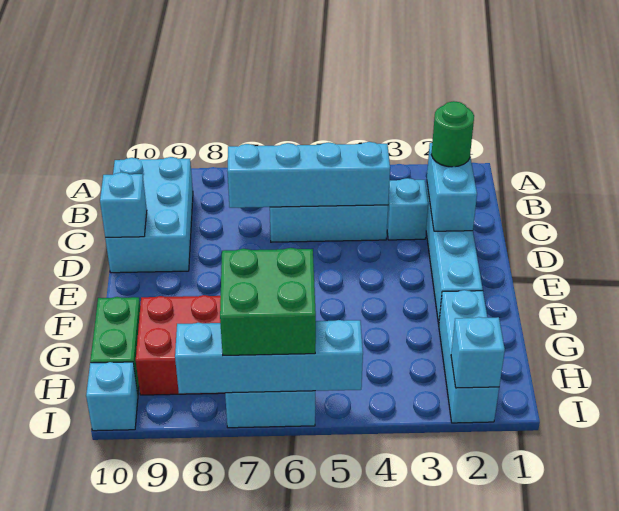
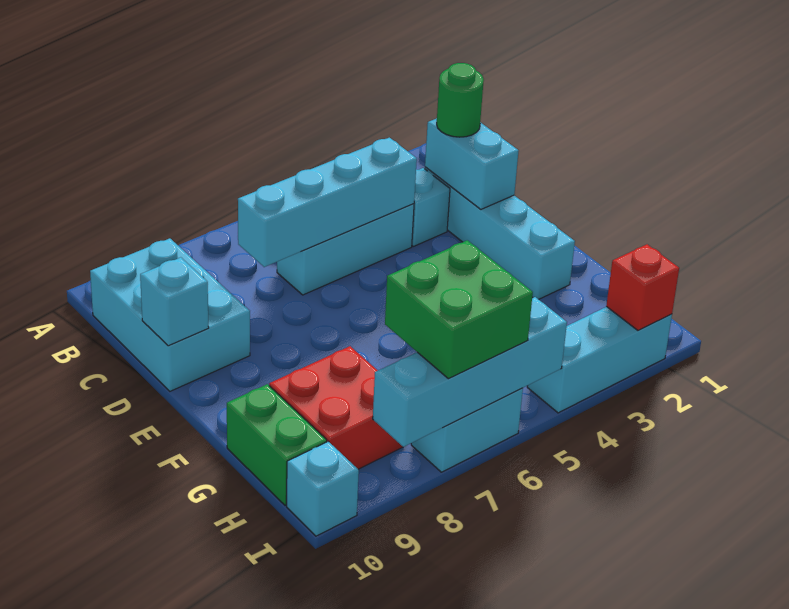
cyan 1x3 brick [439,290,499,423] -> cyan 1x3 brick turned to [527,307,672,413]
cyan 1x1 brick [451,317,505,388] -> red 1x1 brick [606,244,679,330]

